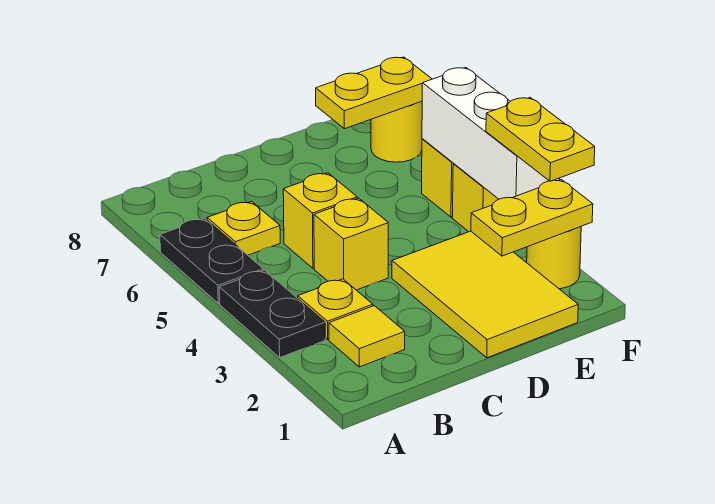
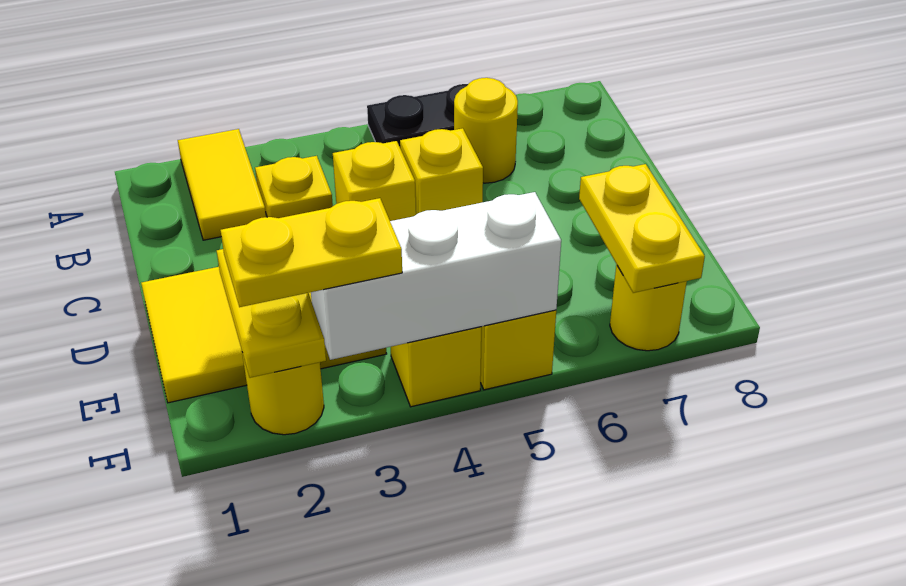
black 1x2 plate [219,270,325,357] -> none
yellow 1x1 tile [329,306,405,367] -> yellow 1x2 tile [178,129,266,240]
yellow 1x1 plate [207,202,280,255] -> yellow 1x1 round brick [454,78,518,183]

